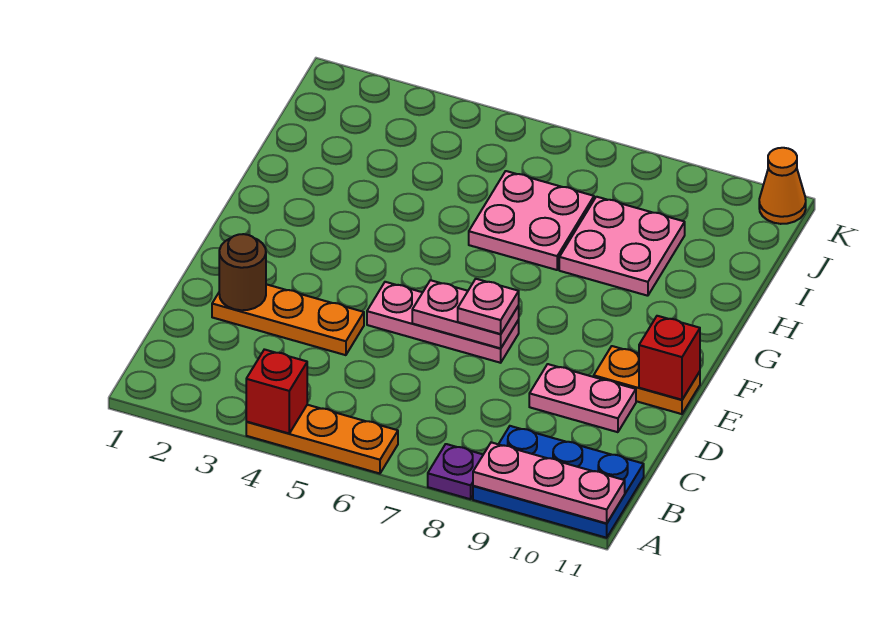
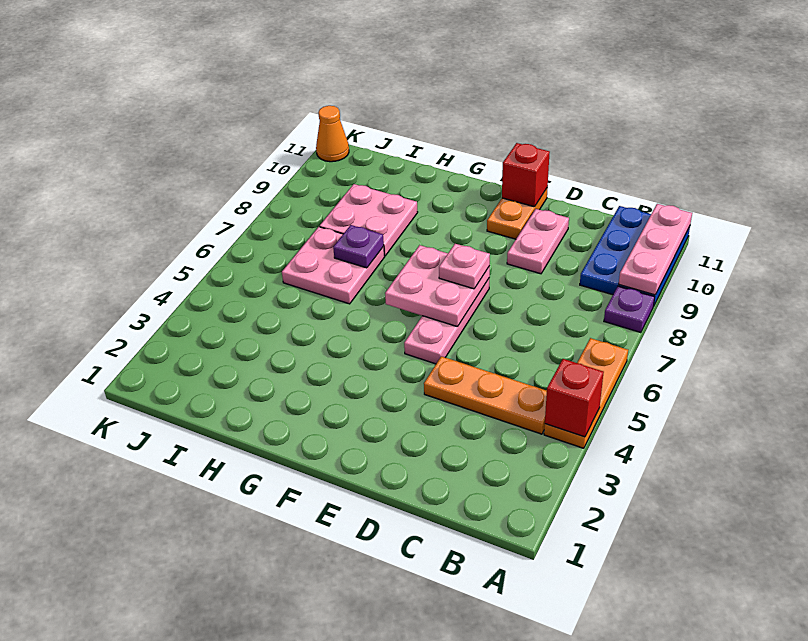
orange 1x3 plate [212,284,364,355] -> orange 1x3 plate turned to [424,356,547,434]
brown 1x1 round brick [219,234,266,310] -> none
pink 1x2 plate [412,280,519,348] -> pink 2x2 plate [385,245,490,327]
none -> purple 1x1 plate [333,225,384,268]

